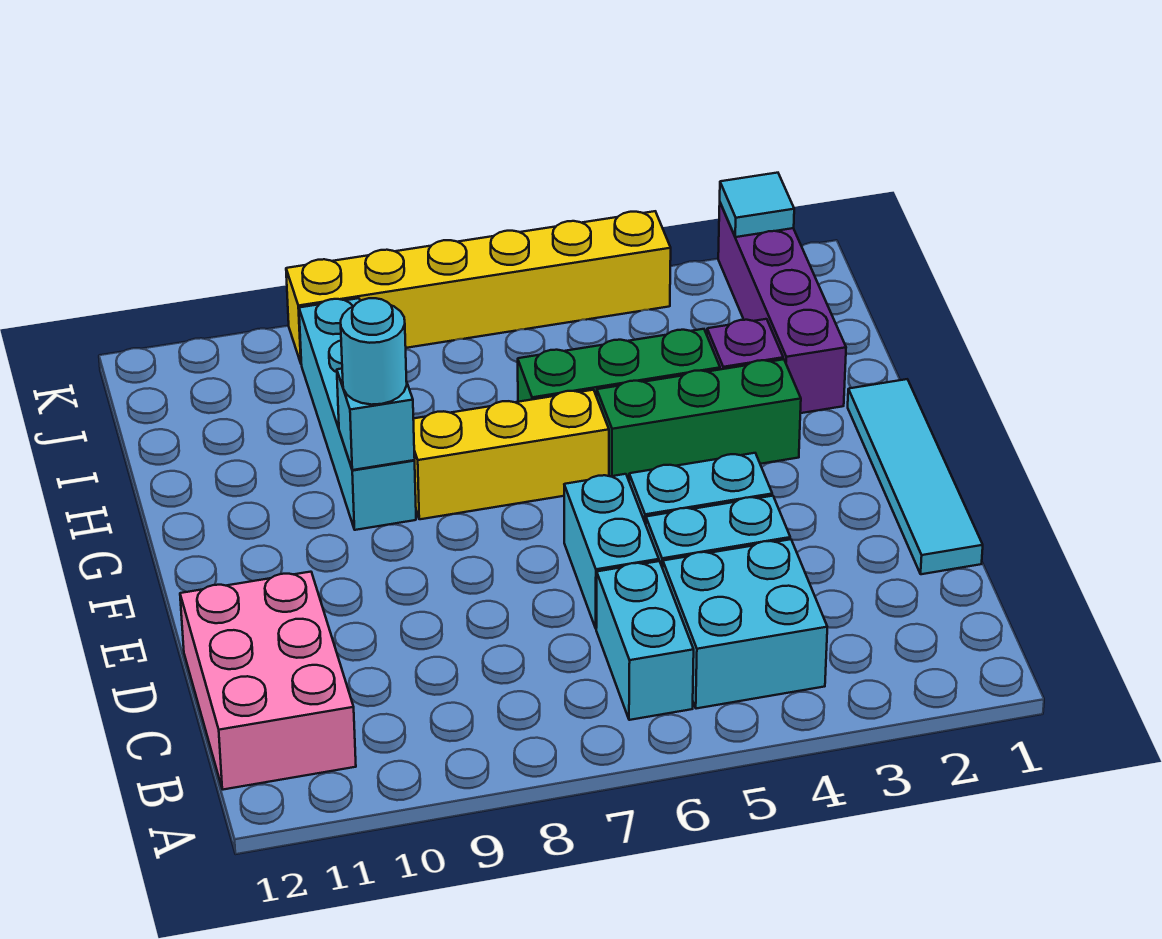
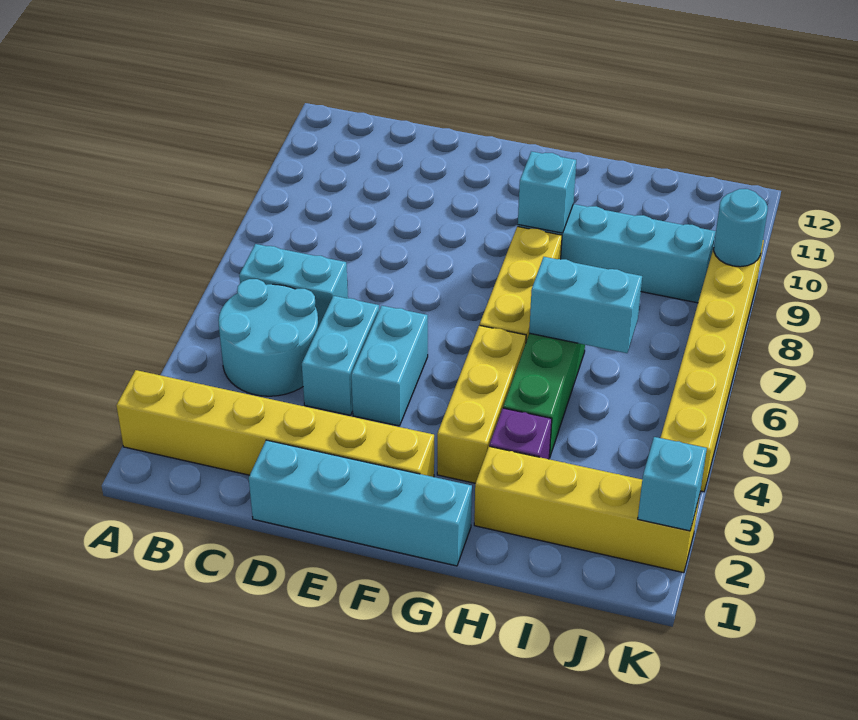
none -> yellow 1x6 brick [116,370,434,477]
cyan 2x2 brick [663,539,827,709] -> cyan 2x2 round brick [218,279,318,396]
pink 2x3 brick [180,572,356,790] -> none
cyan 1x4 tile [848,379,983,574] -> cyan 1x4 brick [249,440,472,566]
cyan 1x2 brick [564,474,659,628] -> cyan 1x2 brick moved to [529,257,642,353]
green 1x3 brick [597,359,801,480] -> yellow 1x3 brick [437,325,526,483]
cyan 1x1 round brick [341,298,407,405] -> cyan 1x1 round brick moved to [714,189,768,267]
purple 1x4 brick [718,203,846,413] -> yellow 1x4 brick [474,446,700,573]
cyan 1x1 tile [720,173,794,237] -> cyan 1x1 brick [638,437,707,531]

